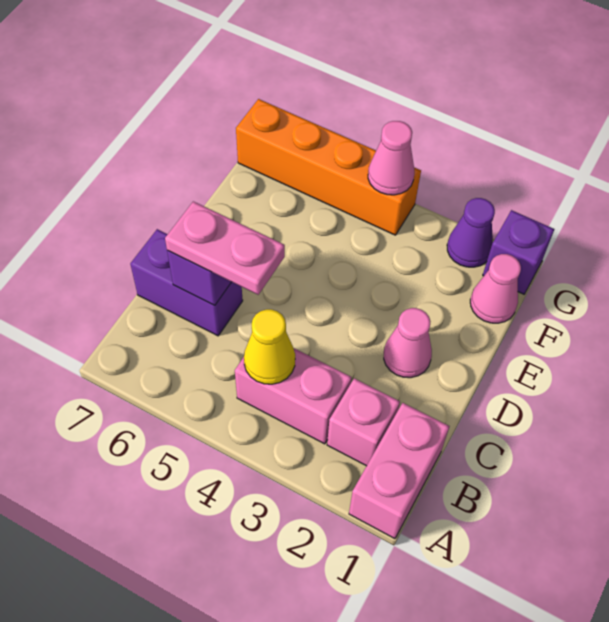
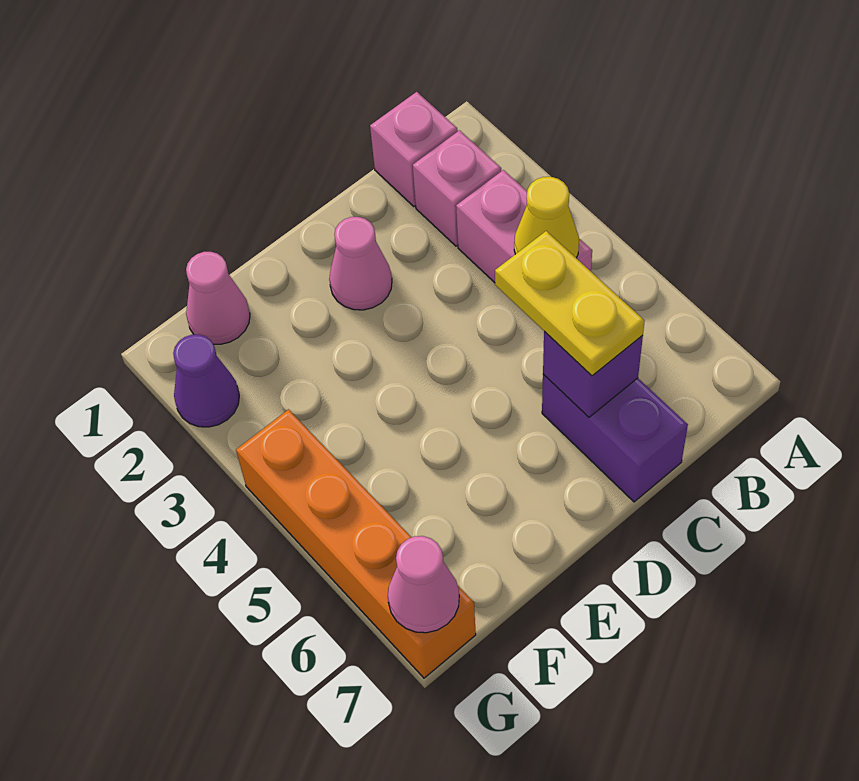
pink 1x2 brick [349,403,450,539] -> pink 1x1 brick [370,92,458,207]
pink 1x2 plate [165,201,285,295] -> yellow 1x2 plate [495,231,645,376]
purple 1x1 brick [483,210,554,294] -> none
pink 1x1 cone [368,121,414,195] -> pink 1x1 cone moved to [388,536,459,633]

